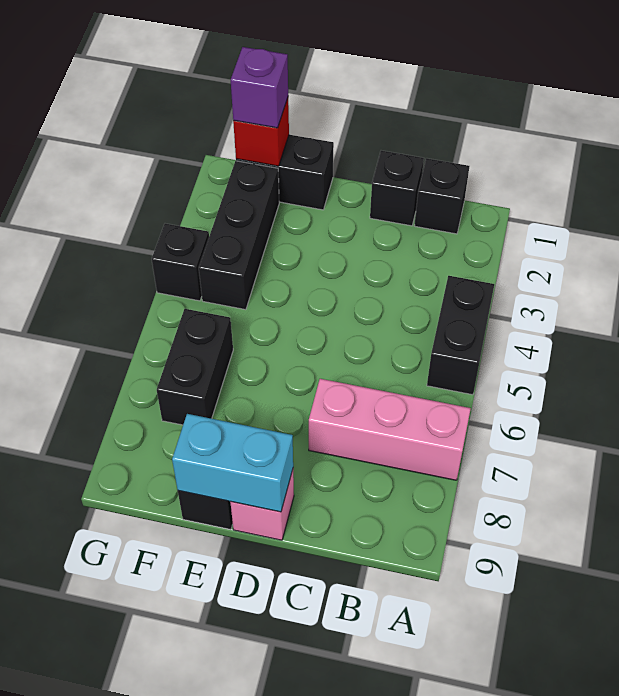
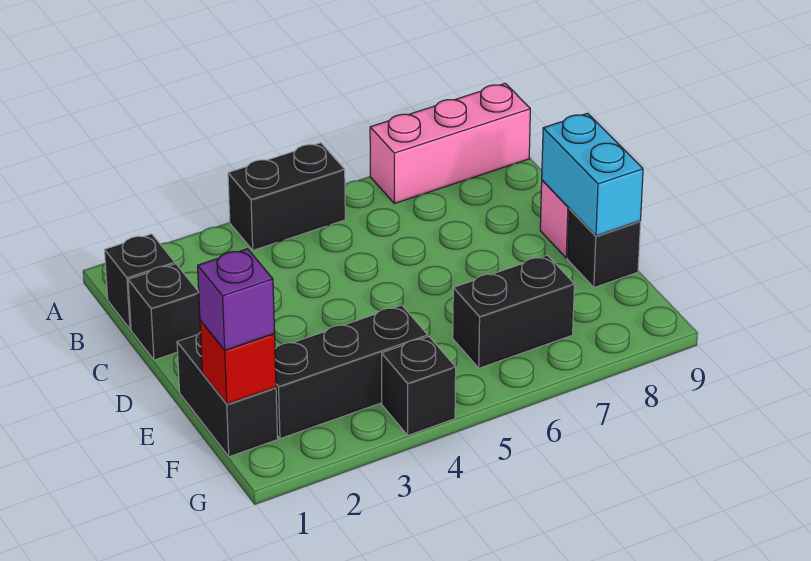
pink 1x3 brick [309,379,471,480] -> pink 1x3 brick turned to [370,83,530,203]

